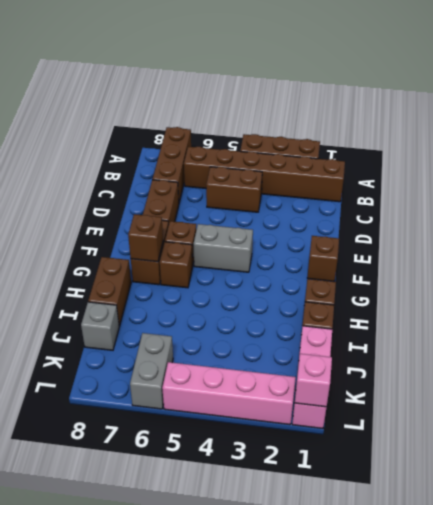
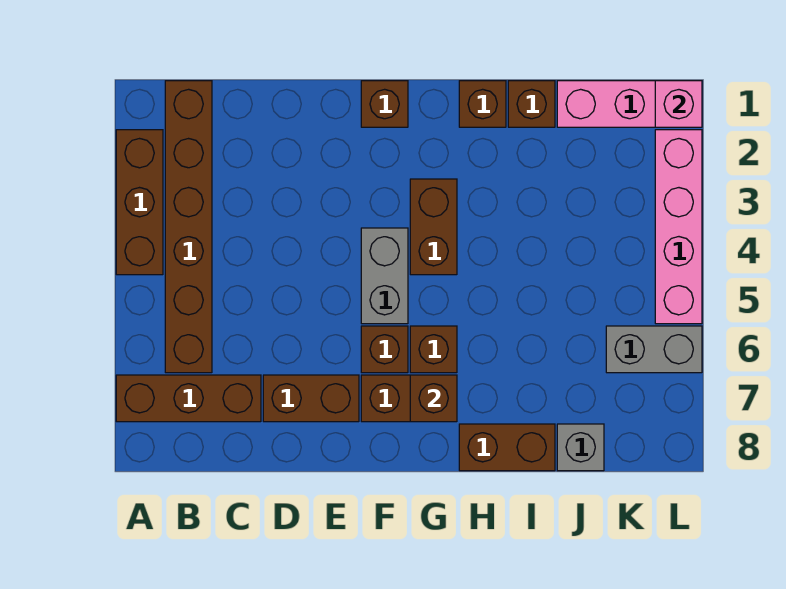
brown 1x2 brick [206,167,262,212] -> brown 1x2 brick moved to [410,179,457,275]

